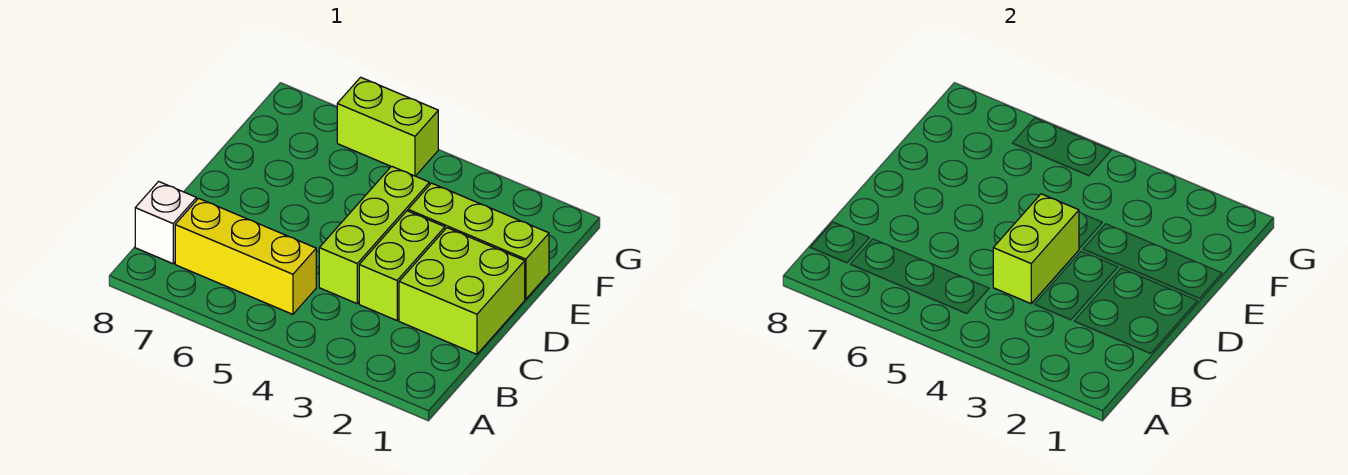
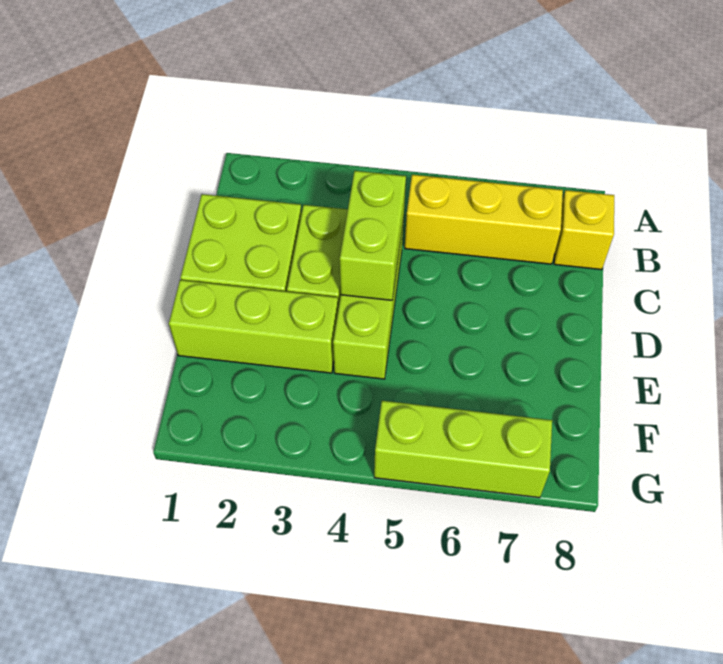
white 1x1 brick [135,181,197,264] -> yellow 1x1 brick [554,190,614,270]
lime 1x2 brick [337,77,438,176] -> lime 1x3 brick [374,401,552,498]

